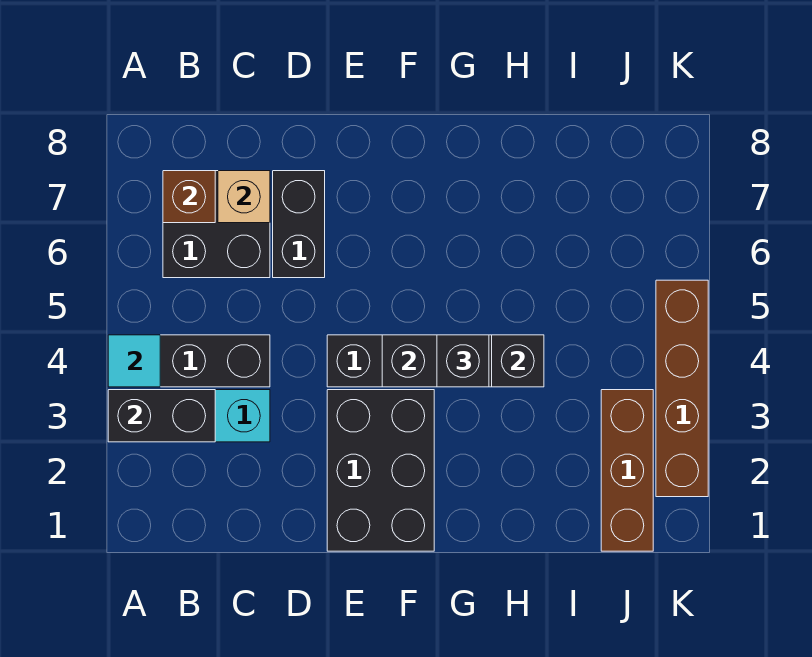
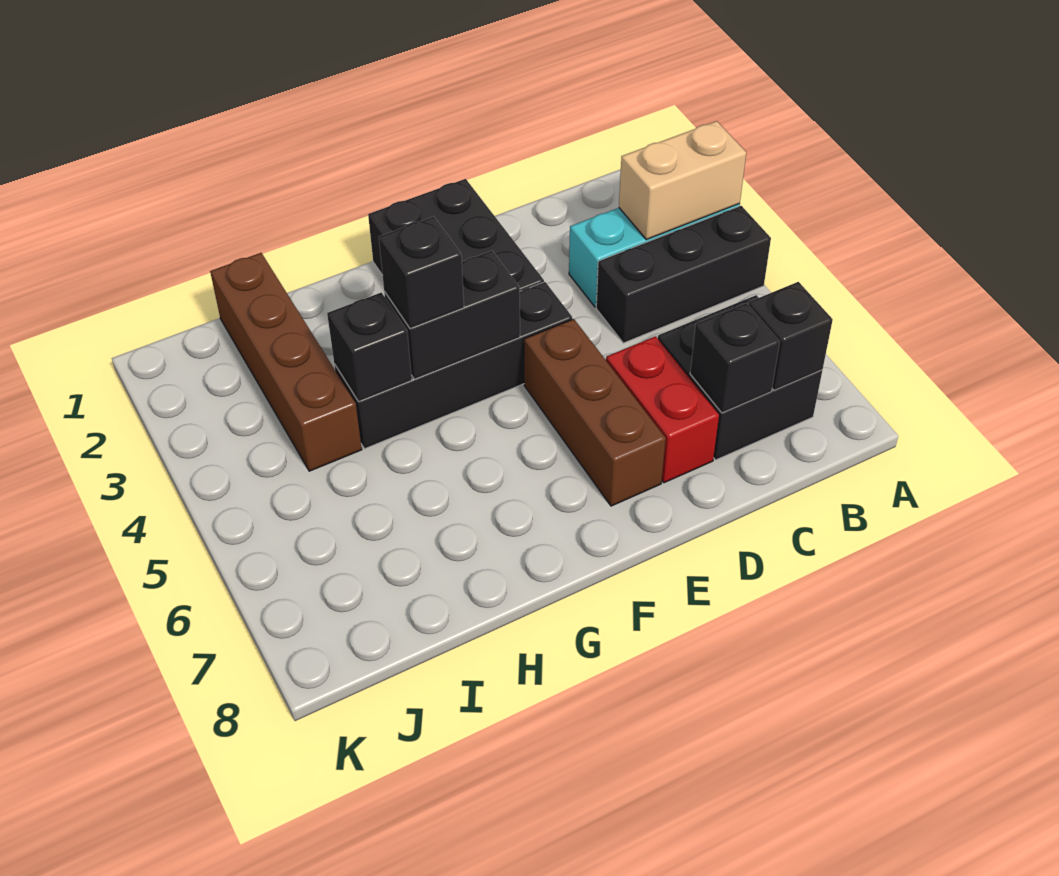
black 1x2 brick [108,390,215,442] -> tan 1x2 brick [619,121,746,240]
cyan 1x1 tile [108,335,160,387] -> none
brown 1x1 brick [163,171,215,223] -> black 1x1 brick [749,282,833,390]
tan 1x1 brick [218,171,270,223] -> black 1x1 brick [690,303,780,413]
black 1x2 brick [273,171,325,278] -> red 1x2 brick [606,336,719,483]
brown 1x3 brick [601,390,653,551] -> brown 1x3 brick moved to [524,319,666,506]
brown 1x4 brick [656,280,708,497] -> brown 1x4 brick moved to [210,253,362,471]

